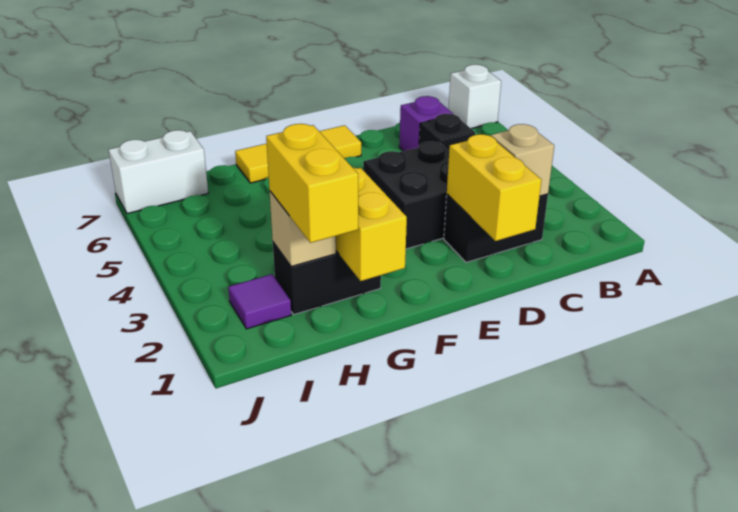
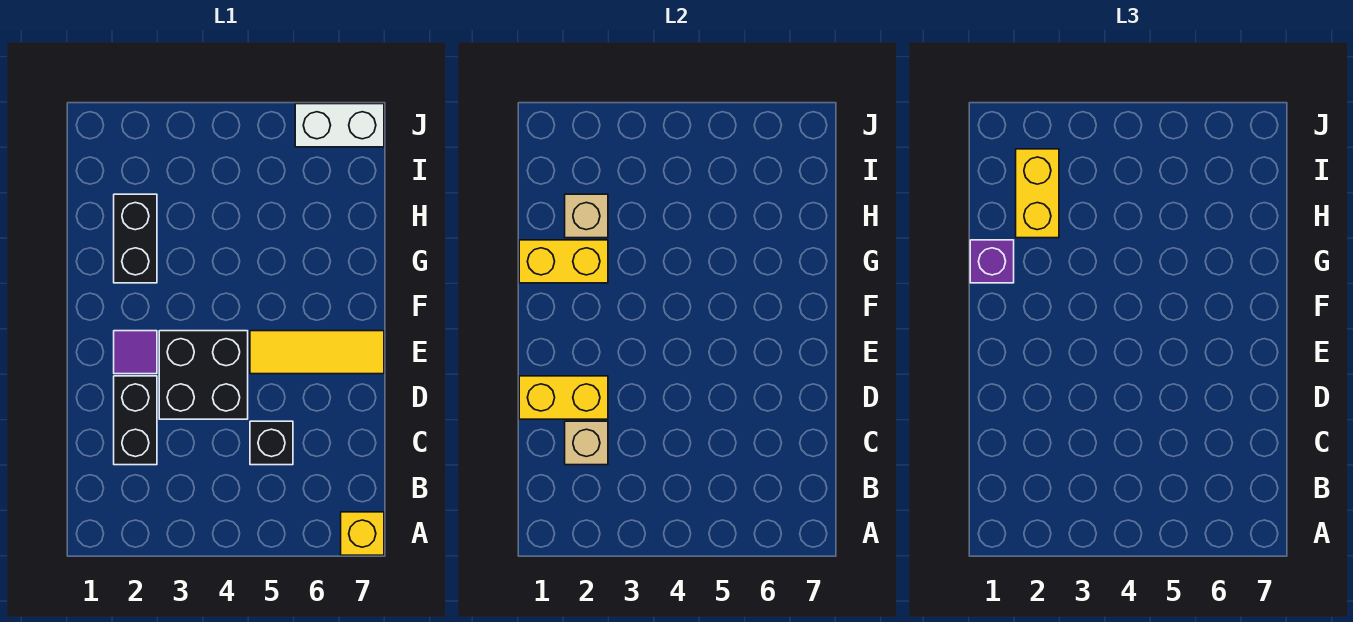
white 1x1 brick [448,65,501,128] -> yellow 1x1 brick [341,512,384,555]
purple 1x1 brick [399,96,453,151] -> purple 1x1 brick moved to [970,240,1014,283]
yellow 1x3 tile [235,125,361,183] -> yellow 1x3 tile turned to [250,331,384,374]
yellow 1x2 brick [266,124,358,243] -> yellow 1x2 brick turned to [1016,149,1059,238]
purple 1x1 tile [228,274,291,329] -> purple 1x1 tile moved to [114,331,157,374]
white 1x2 brick [109,130,208,214] -> white 1x2 brick turned to [295,104,384,147]

